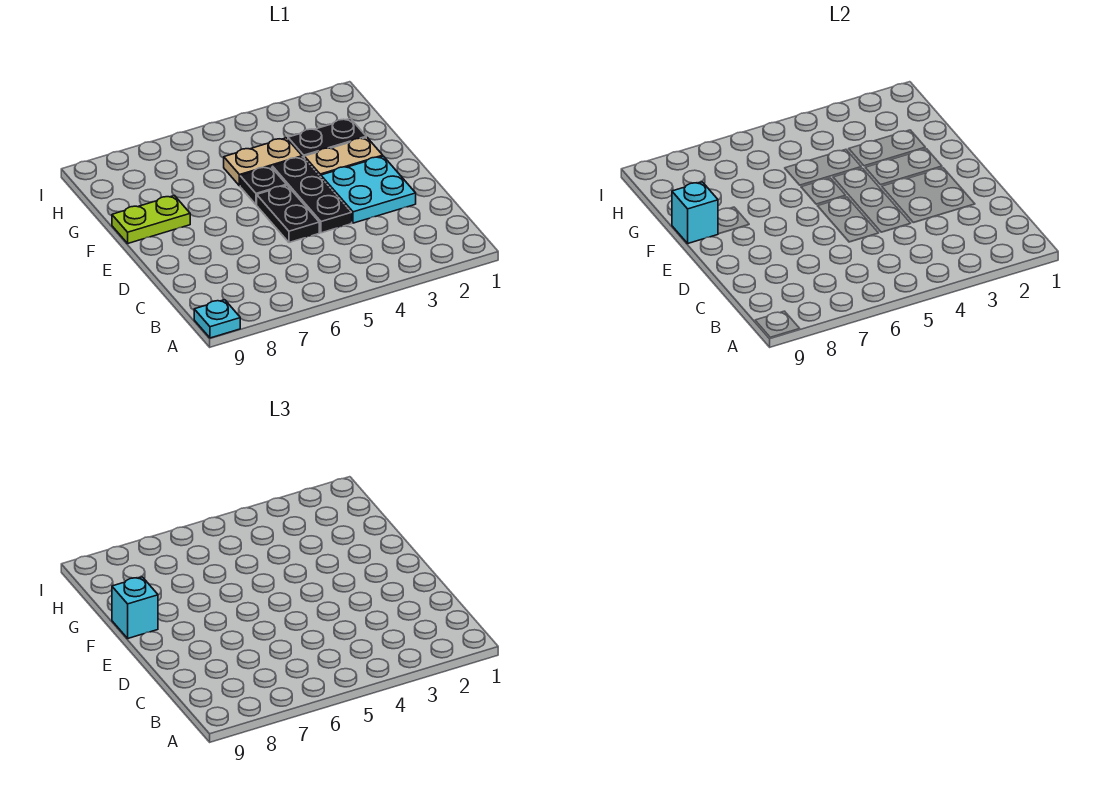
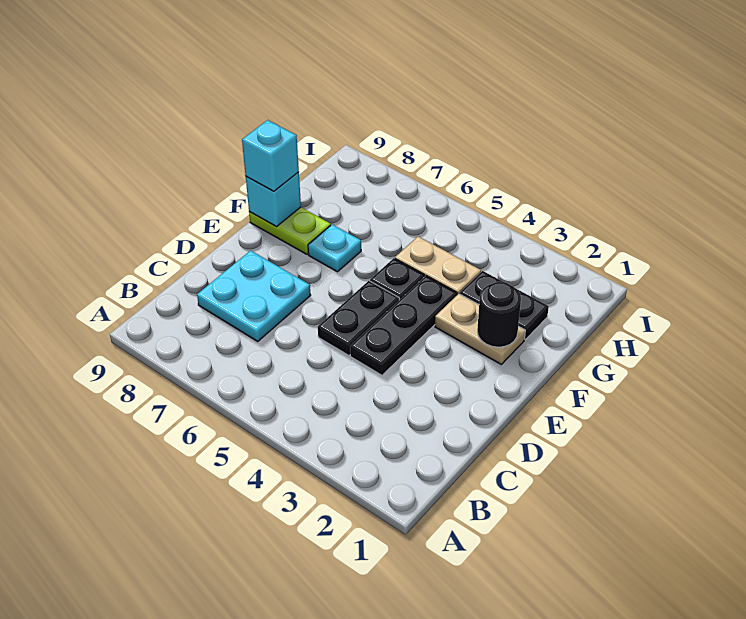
cyan 1x1 plate [194,300,240,338] -> cyan 1x1 plate moved to [308,225,361,272]
cyan 2x2 plate [321,156,416,223] -> cyan 2x2 plate moved to [197,251,311,341]
none -> black 1x1 round brick [477,282,521,347]

